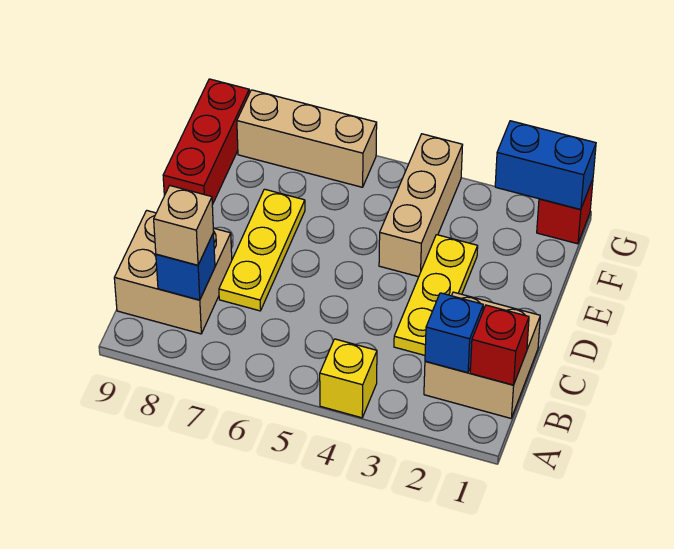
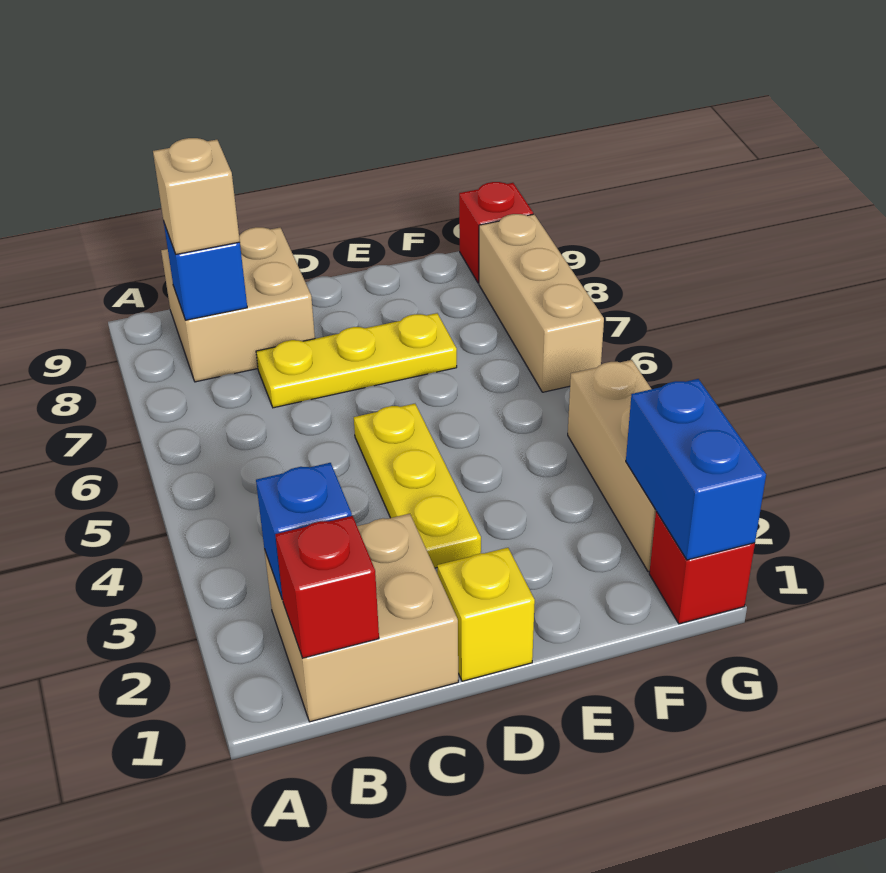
yellow 1x1 brick [320,339,377,418] -> yellow 1x1 brick moved to [437,548,535,681]
yellow 1x3 plate [394,235,478,355] -> yellow 1x3 plate turned to [354,404,481,568]
tan 1x3 brick [379,134,463,277] -> tan 1x3 brick turned to [568,360,656,571]
red 1x3 brick [163,79,249,205] -> red 1x1 brick [459,182,533,283]

